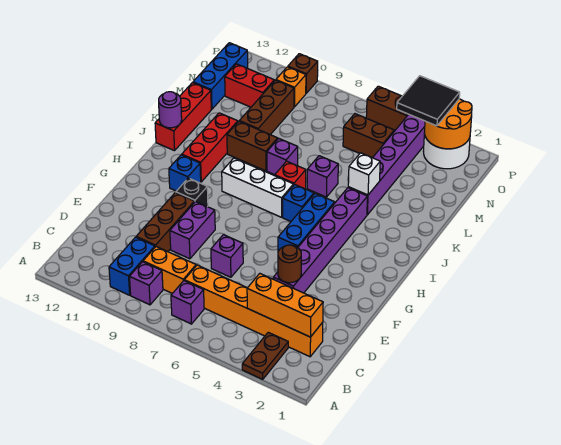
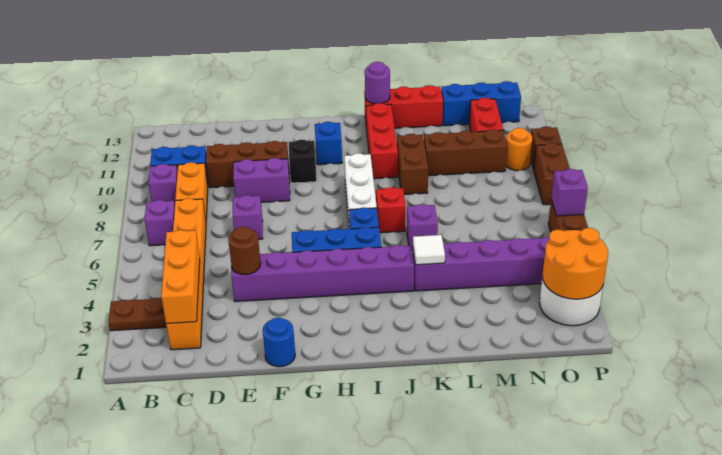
none -> blue 1x1 round brick [263,318,295,367]
red 1x3 brick [182,113,238,182] -> red 1x3 brick turned to [366,103,398,179]
white 1x1 brick [348,153,380,195] -> white 1x1 tile [413,235,445,265]
purple 1x1 brick [267,138,298,175] -> purple 1x1 brick moved to [551,169,588,216]
brown 1x2 brick [343,114,394,158] -> brown 1x2 brick moved to [533,143,570,205]
black 2x2 tile [397,76,460,126] -> none
orange 1x1 brick [276,67,306,107] -> orange 1x1 round brick [506,128,532,171]

